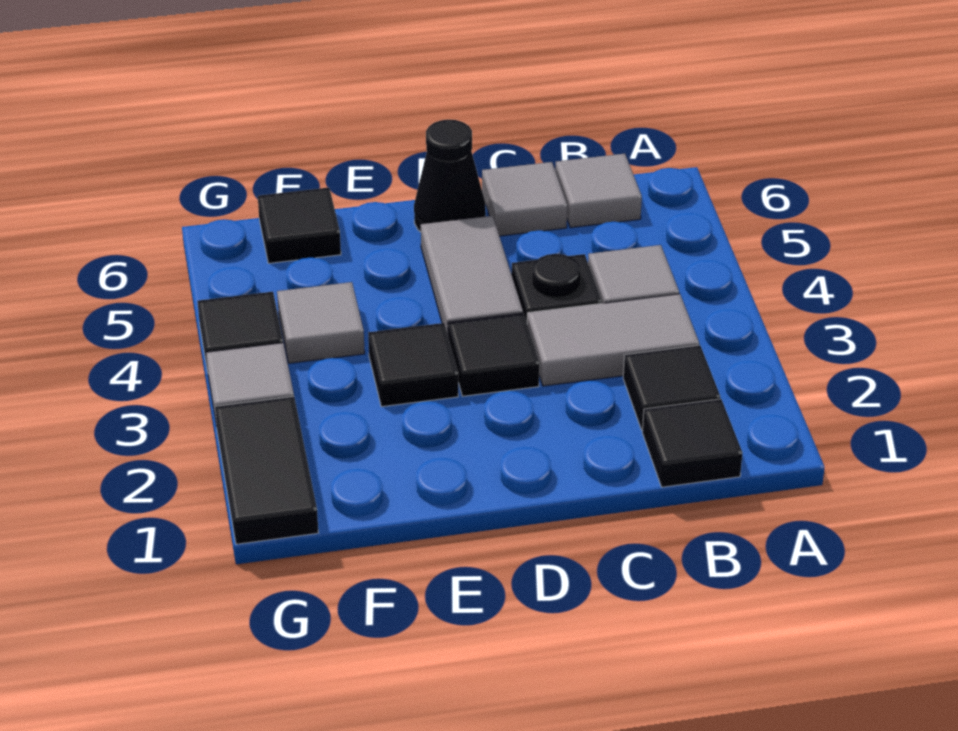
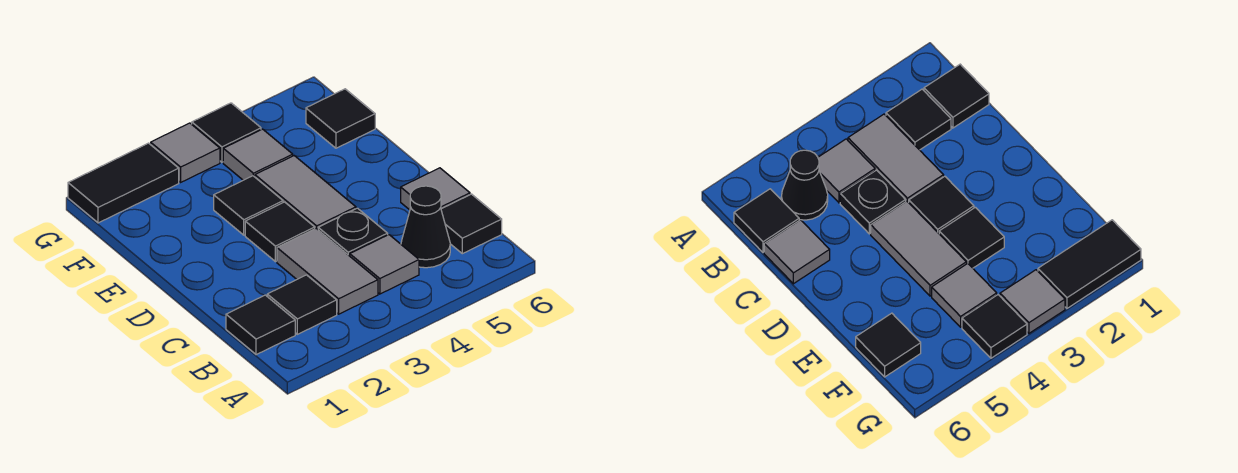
grey 1x1 tile [555,154,642,228] -> black 1x1 tile [441,194,502,254]
grey 1x2 tile [421,216,523,334] -> grey 1x2 tile turned to [255,156,356,229]
black 1x1 cone [414,120,486,232] -> black 1x1 cone moved to [401,186,450,268]

